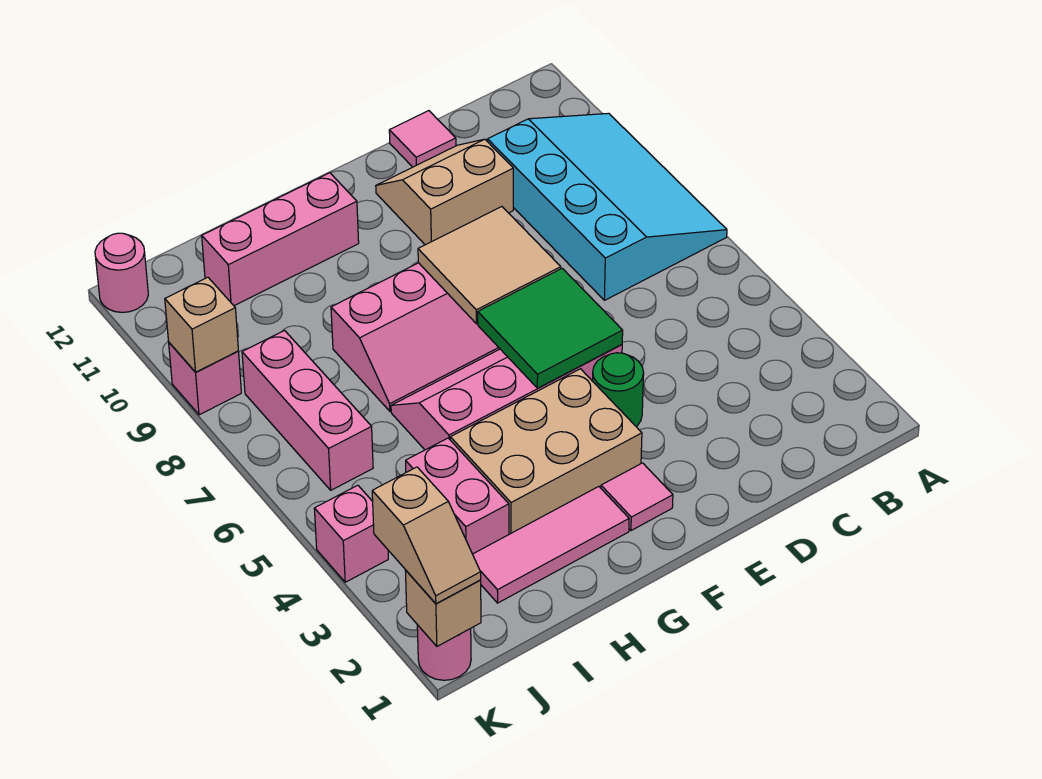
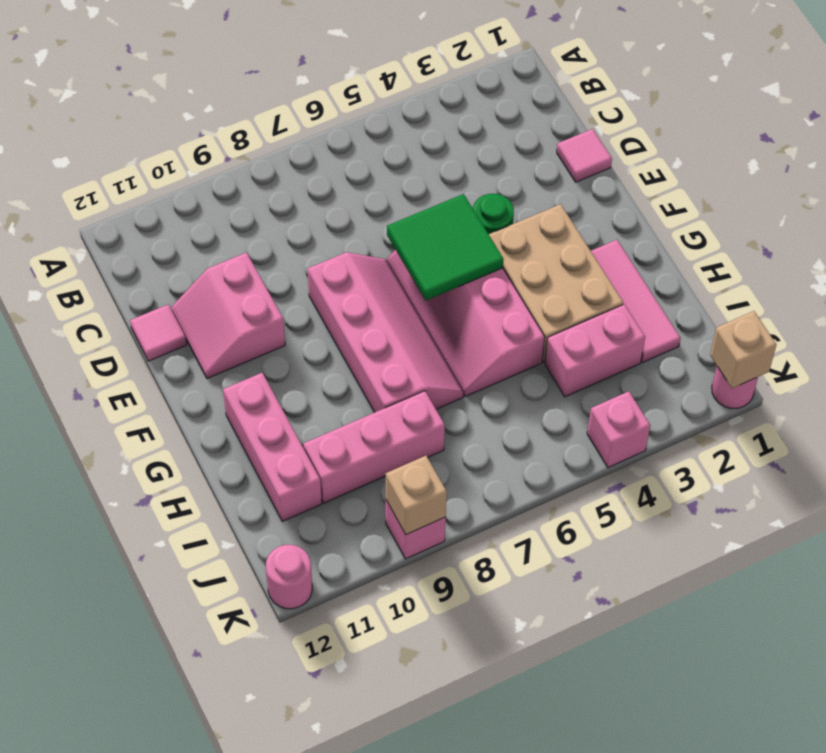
cyan 3x4 slope [488,113,727,300] -> none
tan 2x2 slope [376,139,513,245] -> pink 2x2 slope [171,253,285,378]
tan 2x2 tile [418,207,561,324] -> none
pink 1x1 tile [601,463,673,531] -> pink 1x1 tile moved to [557,129,612,182]
pink 1x3 brick [242,331,373,490] -> pink 1x3 brick moved to [303,391,445,503]
tan 1x2 slope [372,467,481,604] -> none

